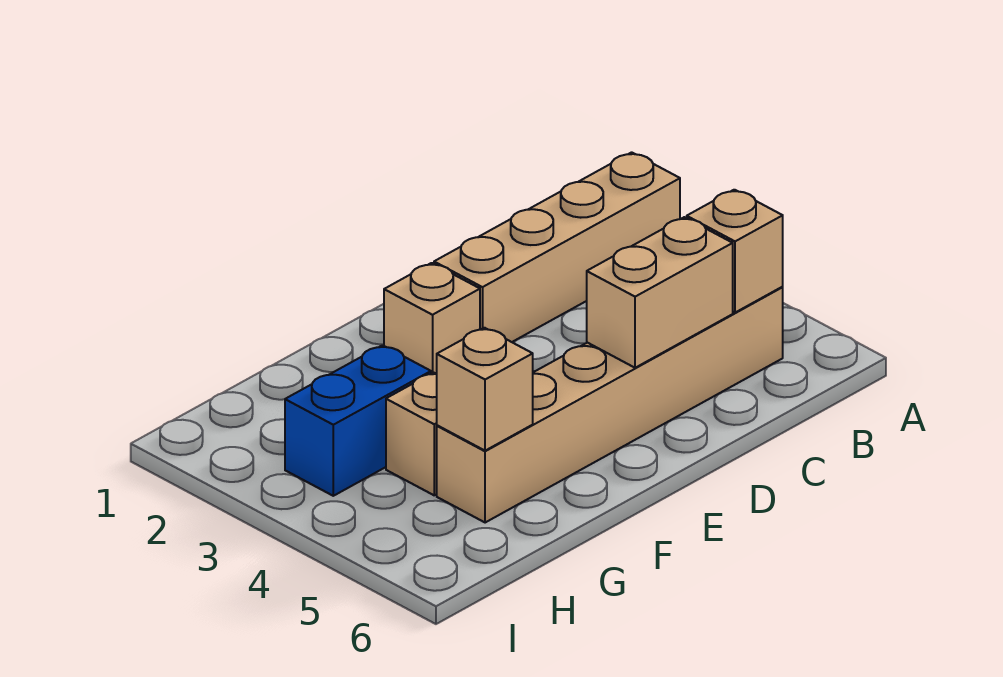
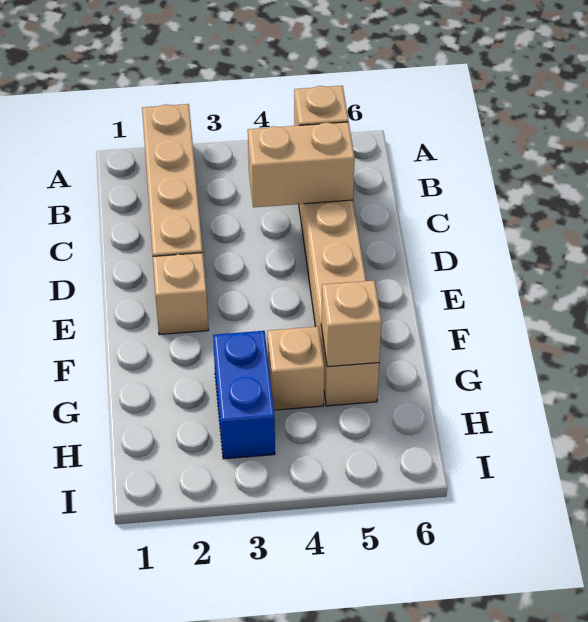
tan 1x2 brick [587,217,733,368] -> tan 1x2 brick turned to [248,122,355,207]

